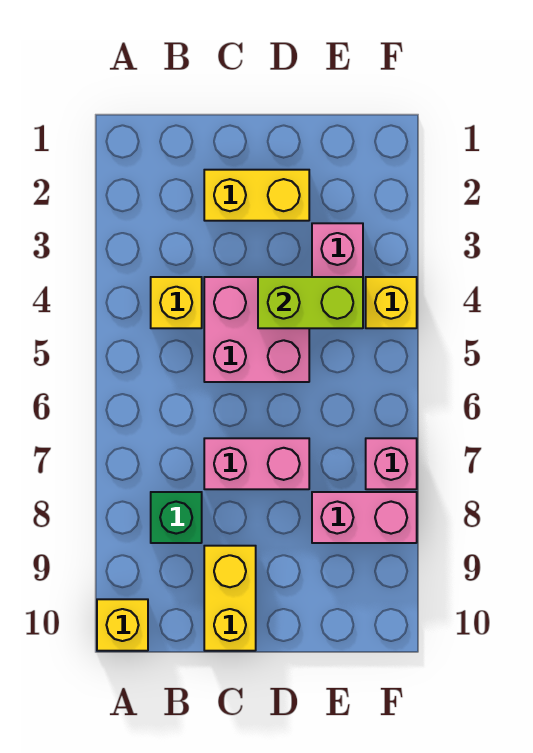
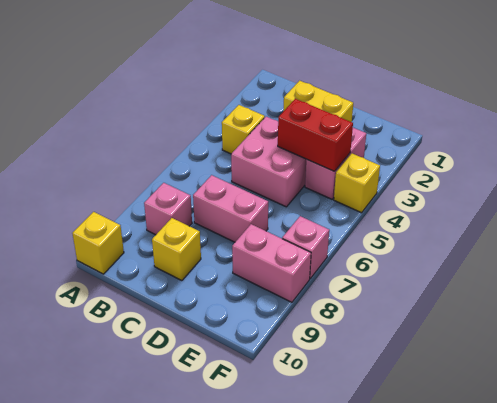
green 1x1 brick [151,492,202,543] -> pink 1x1 brick [144,183,192,235]
yellow 1x2 brick [204,546,256,651] -> yellow 1x1 brick [152,218,201,281]
lime 1x2 brick [258,277,363,328] -> red 1x2 brick [278,99,353,171]

